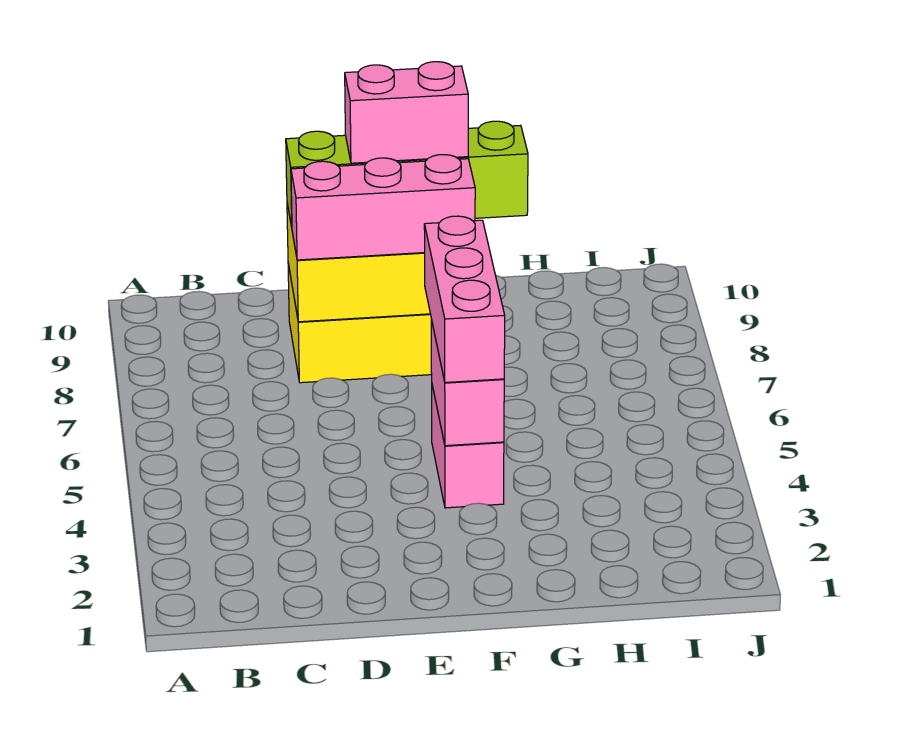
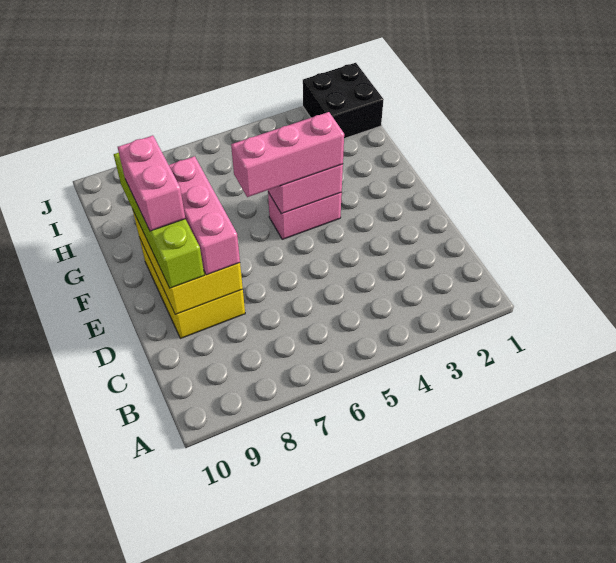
none -> black 2x2 brick [303,63,384,139]

